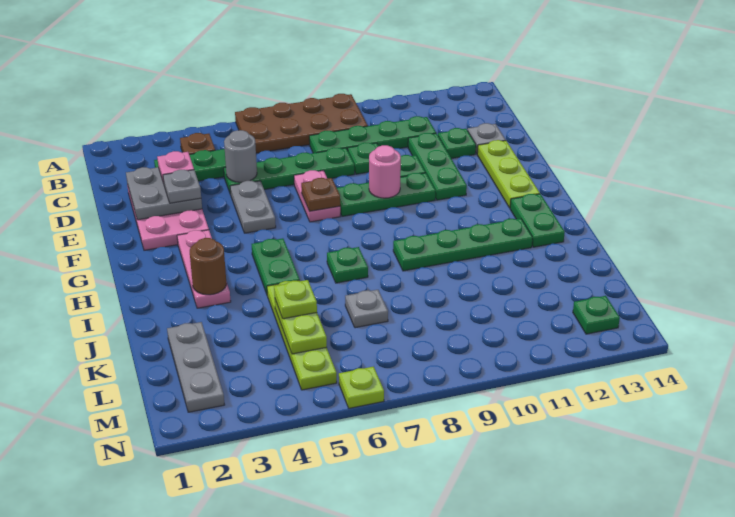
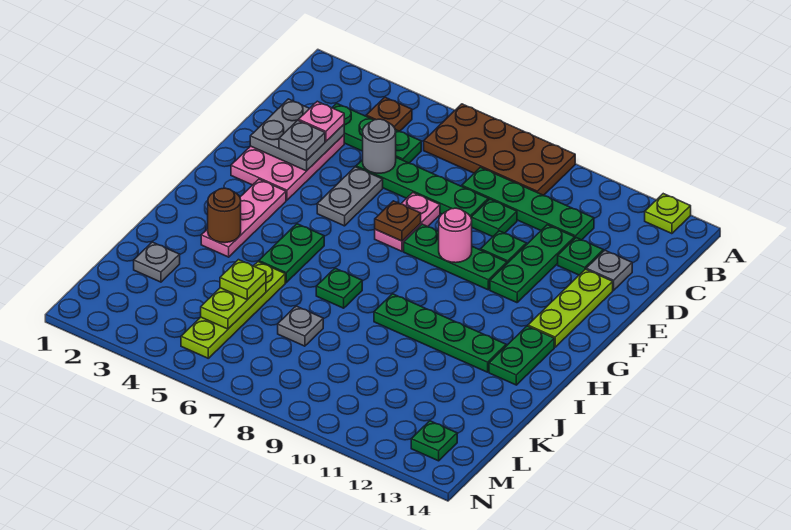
grey 1x3 plate [167,322,225,412] -> grey 1x1 plate [134,242,180,282]
lime 1x1 plate [339,367,384,408] -> lime 1x1 plate moved to [645,194,691,234]

